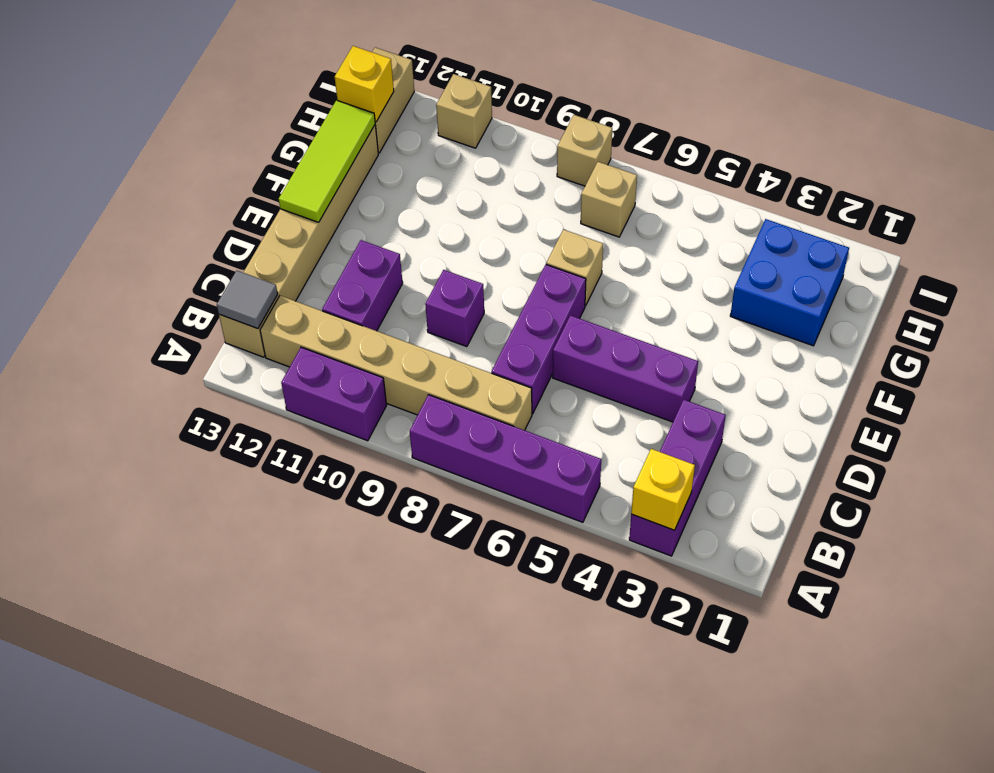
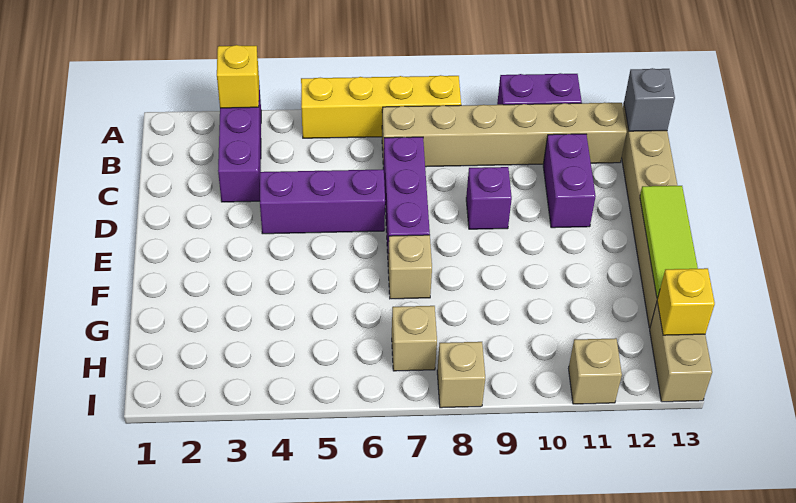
purple 1x4 brick [410,395,601,522] -> yellow 1x4 brick [301,75,461,138]
grey 1x1 tile [217,271,278,329] -> grey 1x1 brick [624,68,675,131]
blue 2x2 brick [730,219,849,346] -> none

